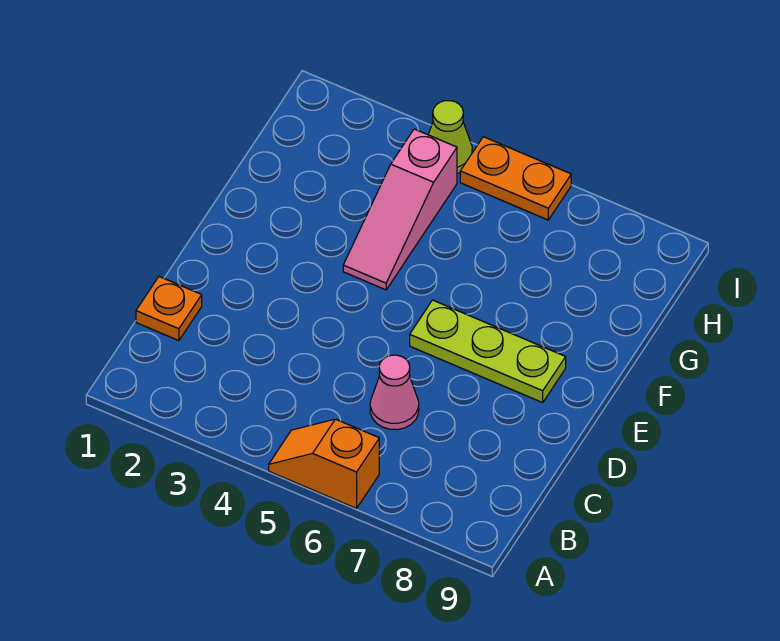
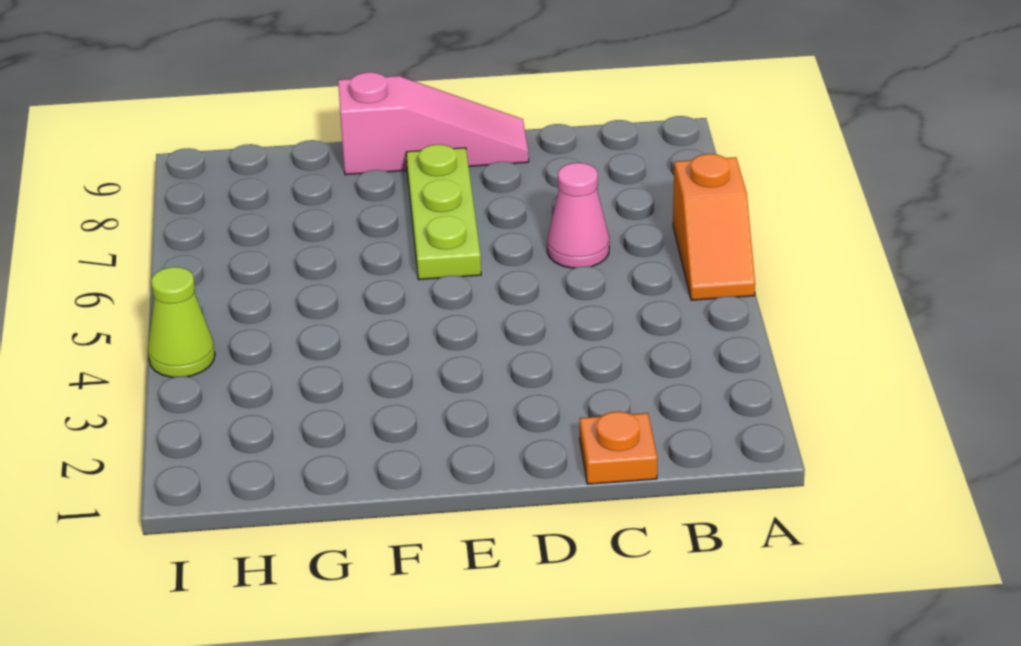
pink 1x3 slope [343,129,457,290] -> pink 1x3 slope moved to [338,72,529,175]
orange 1x2 plate [460,137,571,220] -> none

